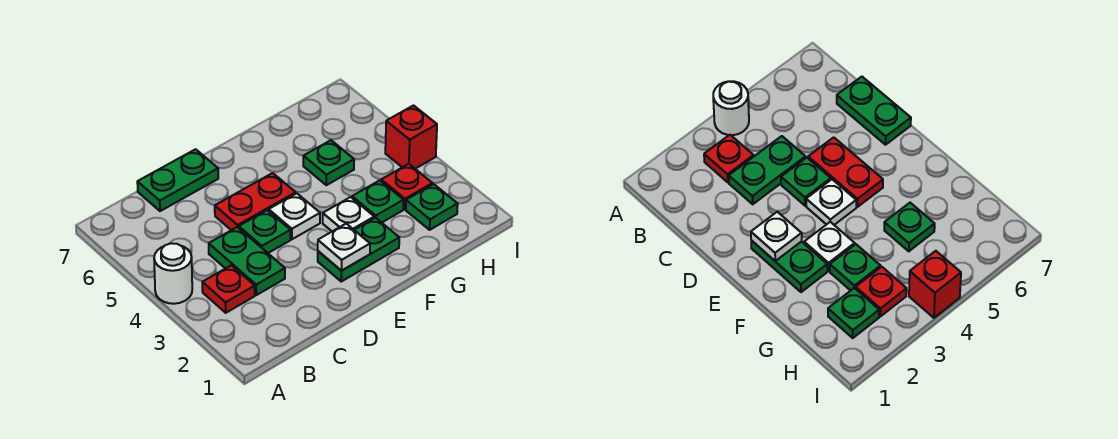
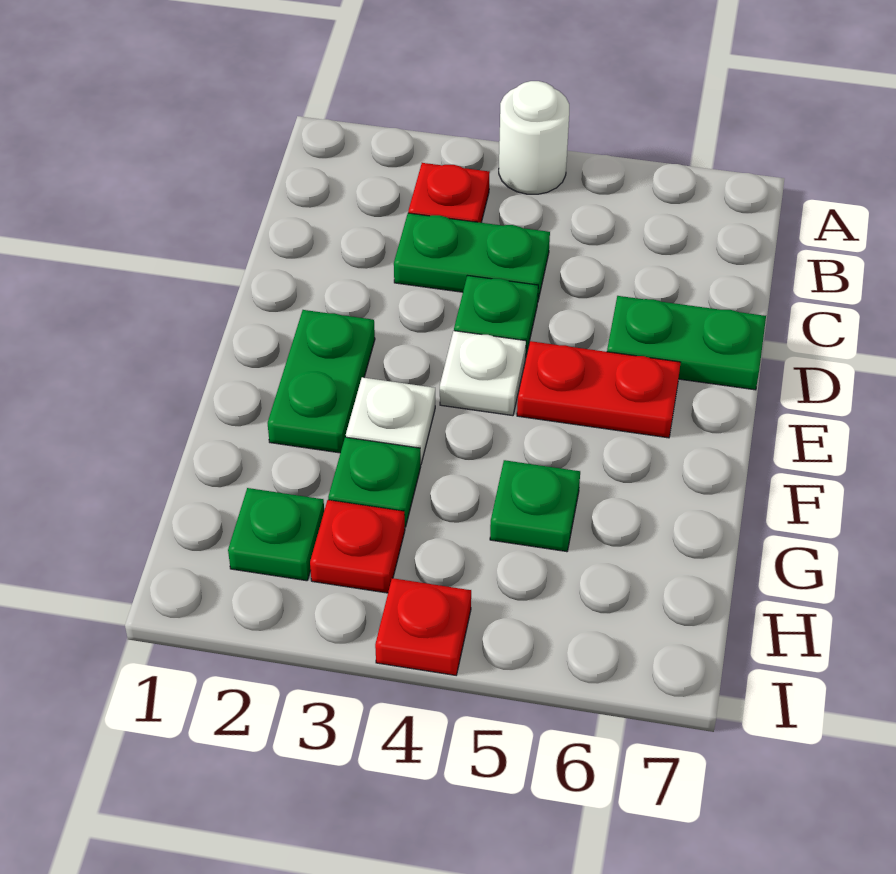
green 1x2 plate [137,149,218,211] -> green 1x2 plate turned to [607,296,766,390]
red 1x2 plate [215,173,296,230] -> red 1x2 plate turned to [517,341,681,438]
white 1x1 plate [318,224,370,271] -> none
red 1x1 brick [385,106,437,169] -> red 1x1 plate [375,578,471,675]

